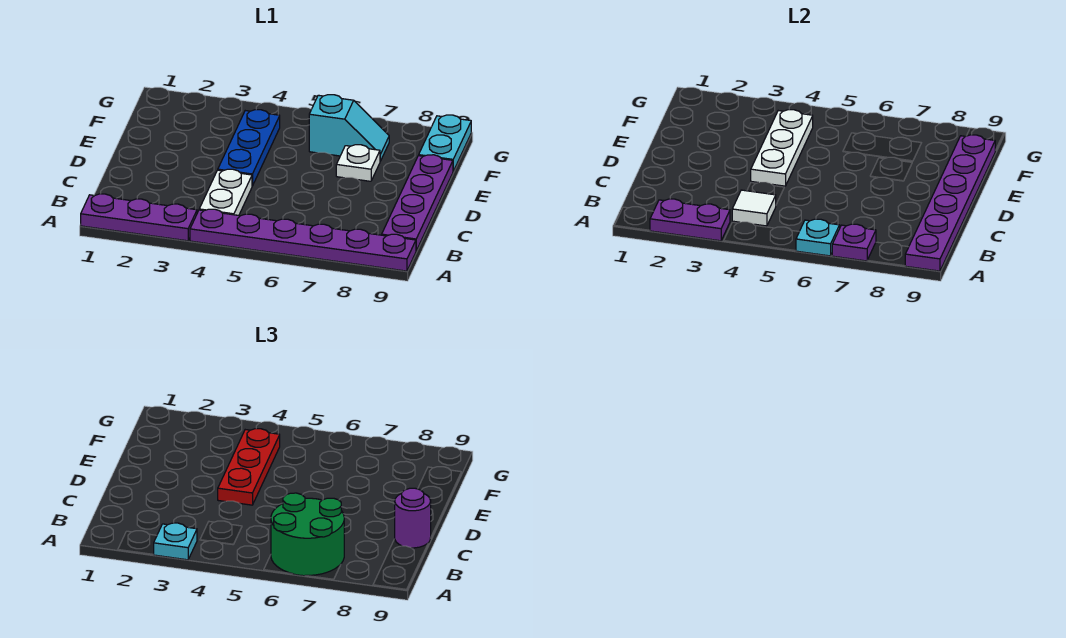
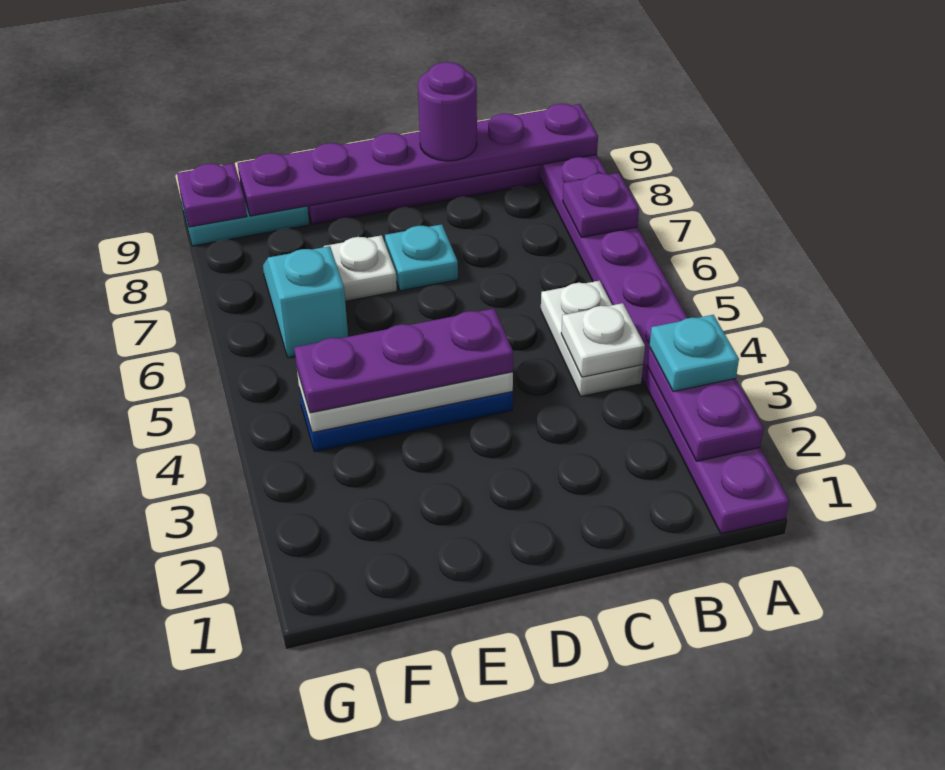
cyan 1x1 plate [796,219,840,256] -> cyan 1x1 plate moved to [385,224,458,291]
green 2x2 round brick [271,493,344,576] -> none
white 1x2 plate [199,169,252,215] -> white 1x2 plate turned to [541,281,643,396]
white 1x1 tile [732,190,776,226] -> white 1x1 plate [561,303,645,377]
red 1x3 plate [218,429,280,505] -> purple 1x3 plate [294,309,513,413]
none -> purple 1x1 plate [177,163,247,227]

